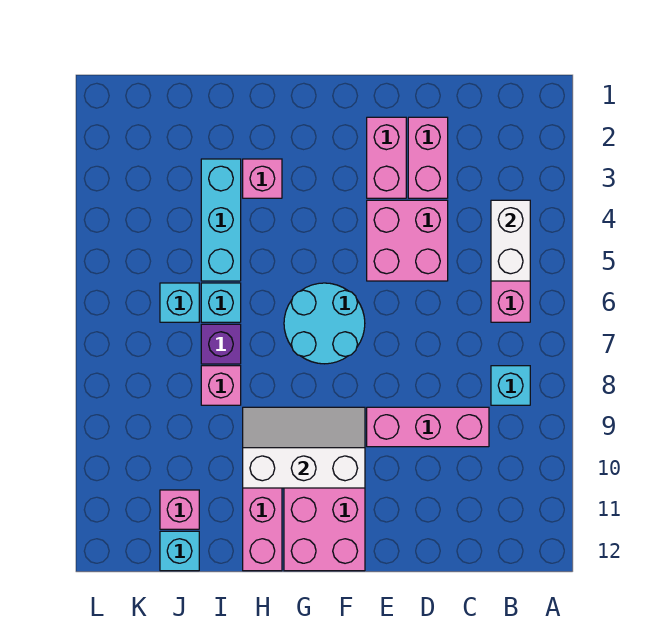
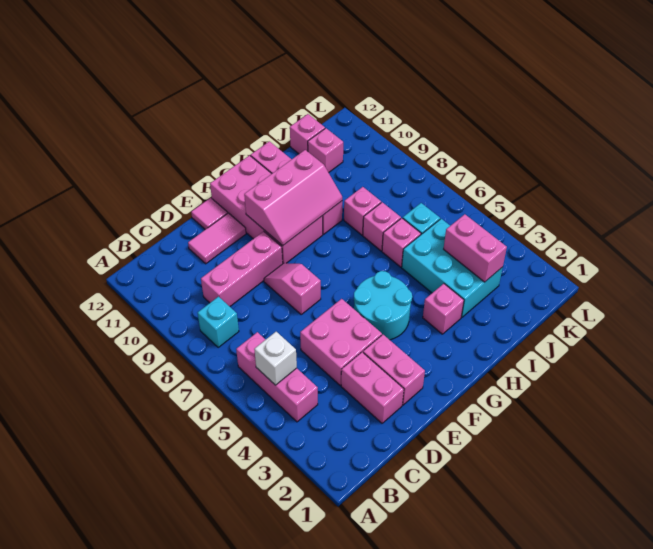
white 1x2 brick [491,200,530,281] -> white 1x1 brick [254,332,297,385]
none -> pink 1x2 tile [188,213,246,264]
none -> pink 1x2 slope [264,263,321,314]
none -> pink 1x1 tile [191,198,228,230]
cyan 2x2 round brick [284,283,365,364] -> cyan 2x2 round brick moved to [354,271,412,340]
white 2x3 slope [243,407,365,488] -> pink 2x3 slope [244,150,342,246]
cyan 1x3 brick [201,159,241,281] -> cyan 2x3 brick [402,219,503,317]
cyan 1x1 brick [201,283,241,322] -> pink 1x1 brick [382,218,421,267]
purple 1x1 brick [201,324,241,364] -> pink 1x1 brick [363,202,401,251]
none -> pink 1x2 brick [444,214,507,282]
cyan 1x1 brick [160,531,199,571] -> pink 1x1 brick [290,114,325,154]

